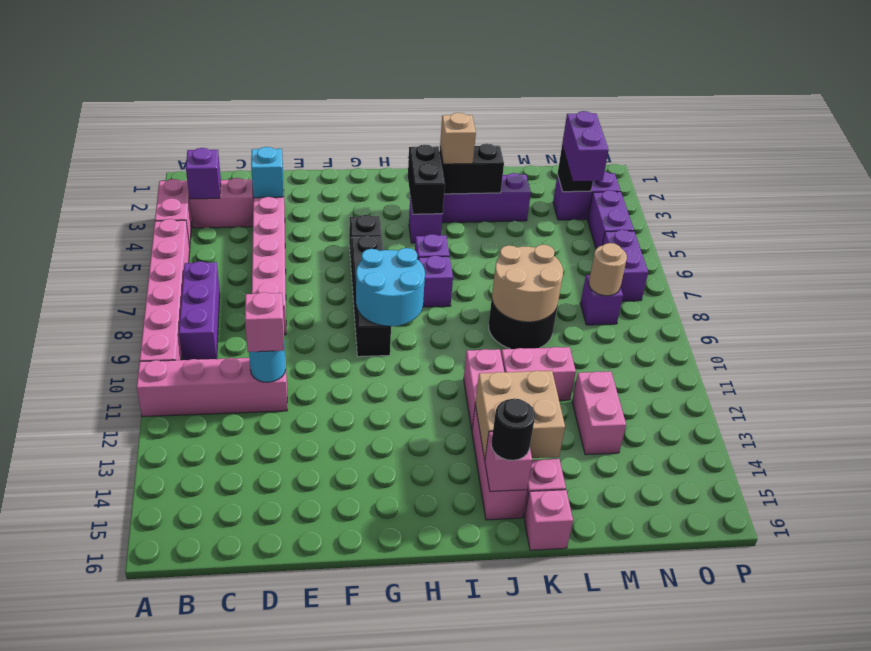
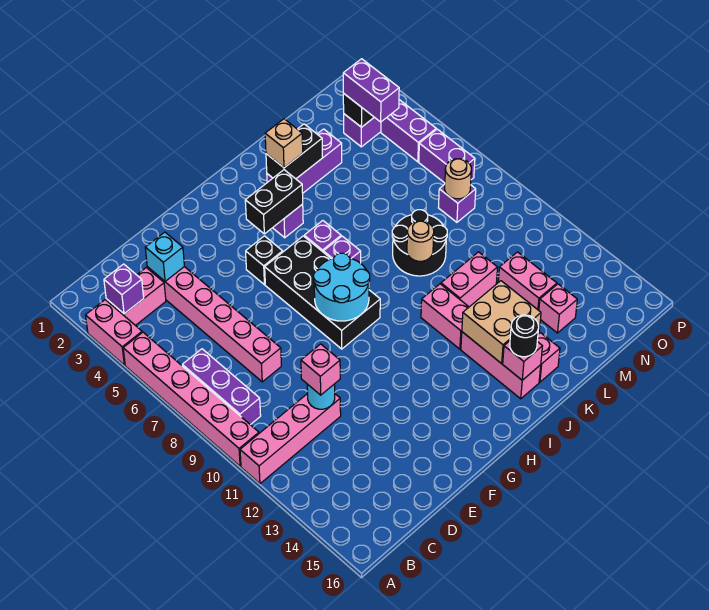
black 1x4 brick [351,236,391,357] -> black 2x4 brick [265,236,380,349]
black 1x2 brick [408,145,445,214] -> black 1x2 brick turned to [245,170,303,234]
tan 2x2 round brick [492,245,563,322] -> tan 1x1 round brick [407,221,434,261]
pink 1x1 brick [524,490,573,550] -> pink 1x1 brick moved to [539,284,577,333]

